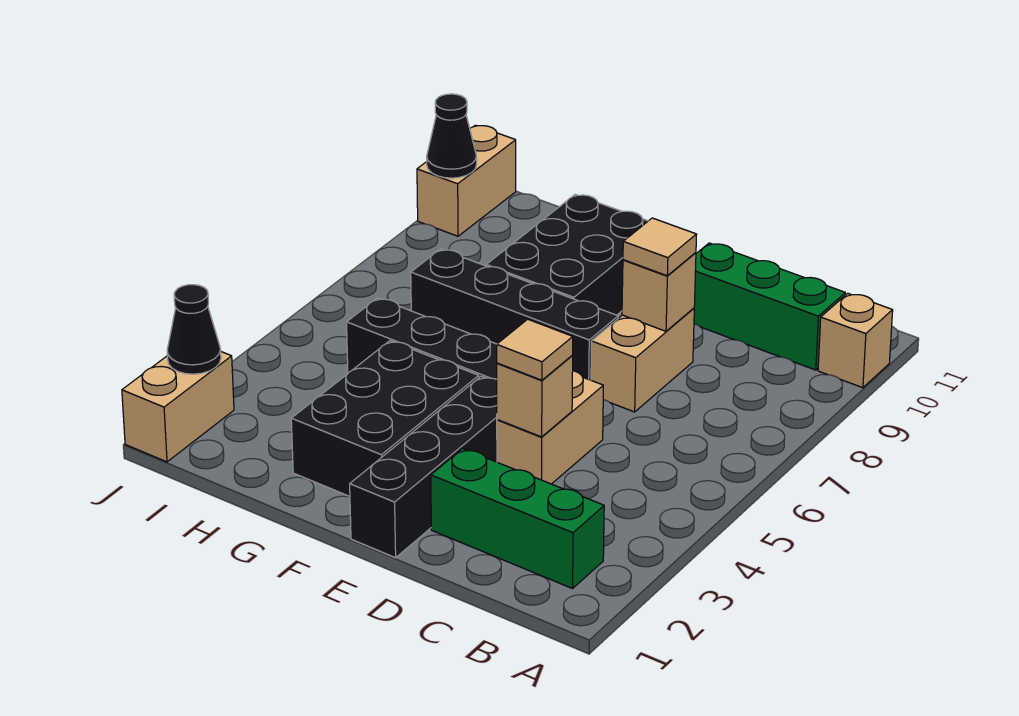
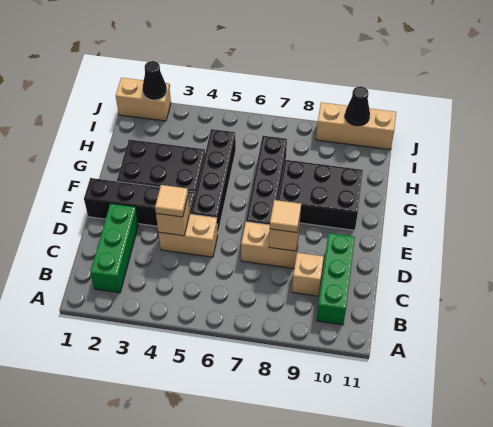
tan 1x1 brick [818,293,893,388] -> tan 1x1 brick moved to [292,253,324,296]
tan 1x2 brick [417,125,516,236] -> tan 1x3 brick [316,102,396,150]

